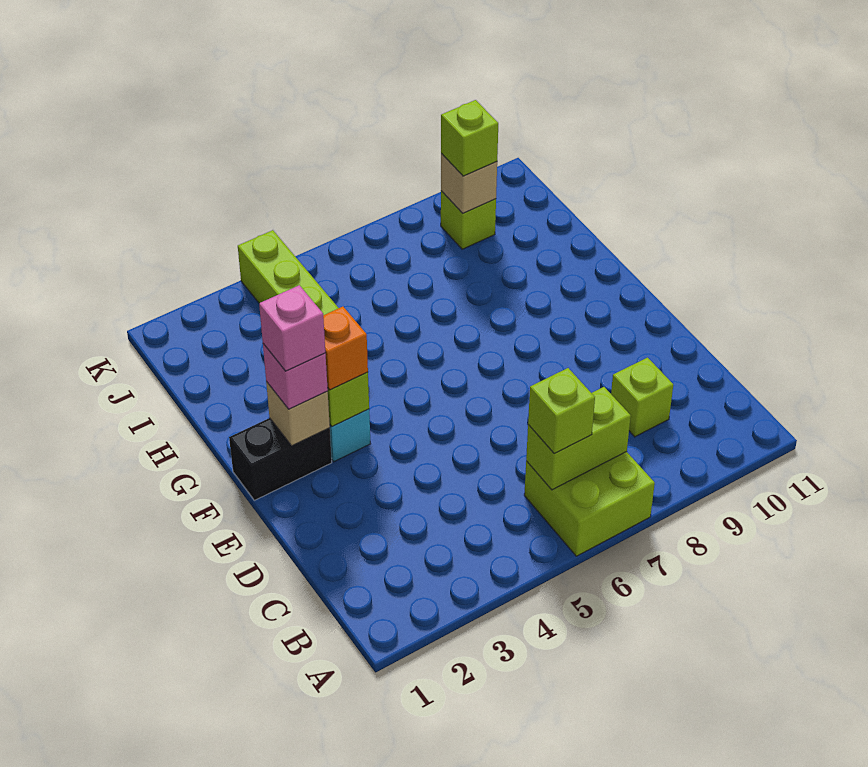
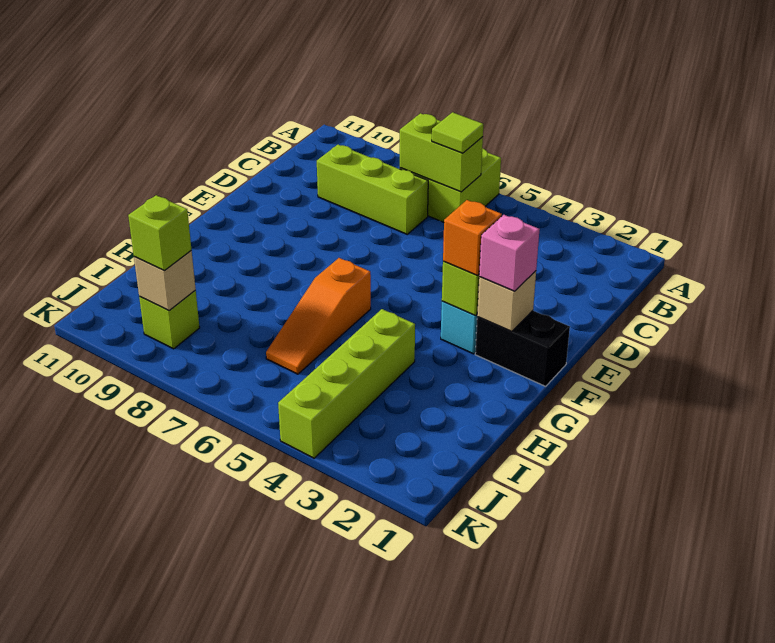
lime 1x1 brick [528,368,595,454] -> lime 1x1 tile [432,112,483,153]
lime 1x1 brick [611,358,673,437] -> lime 1x3 brick [317,145,428,234]
pink 1x1 brick [259,285,325,371] -> none
none -> orange 1x3 slope [266,258,371,374]

